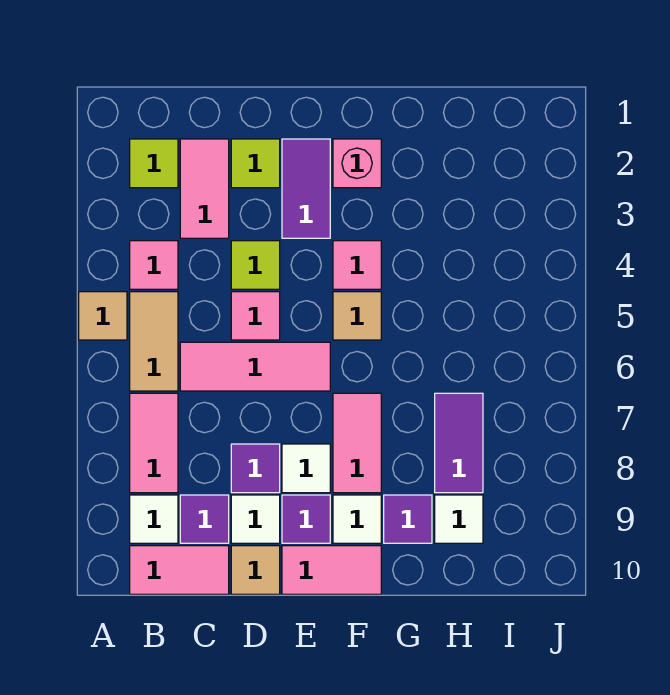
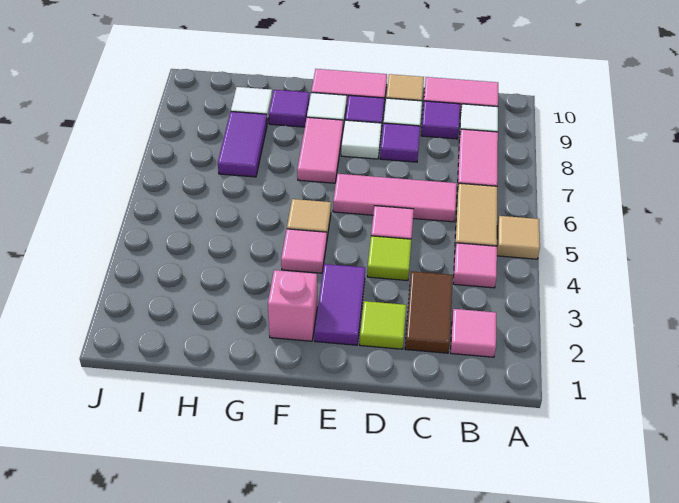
lime 1x1 tile [130,139,178,188] -> pink 1x1 tile [451,309,496,357]
pink 1x2 tile [180,139,229,238] -> brown 1x2 tile [405,271,453,353]

